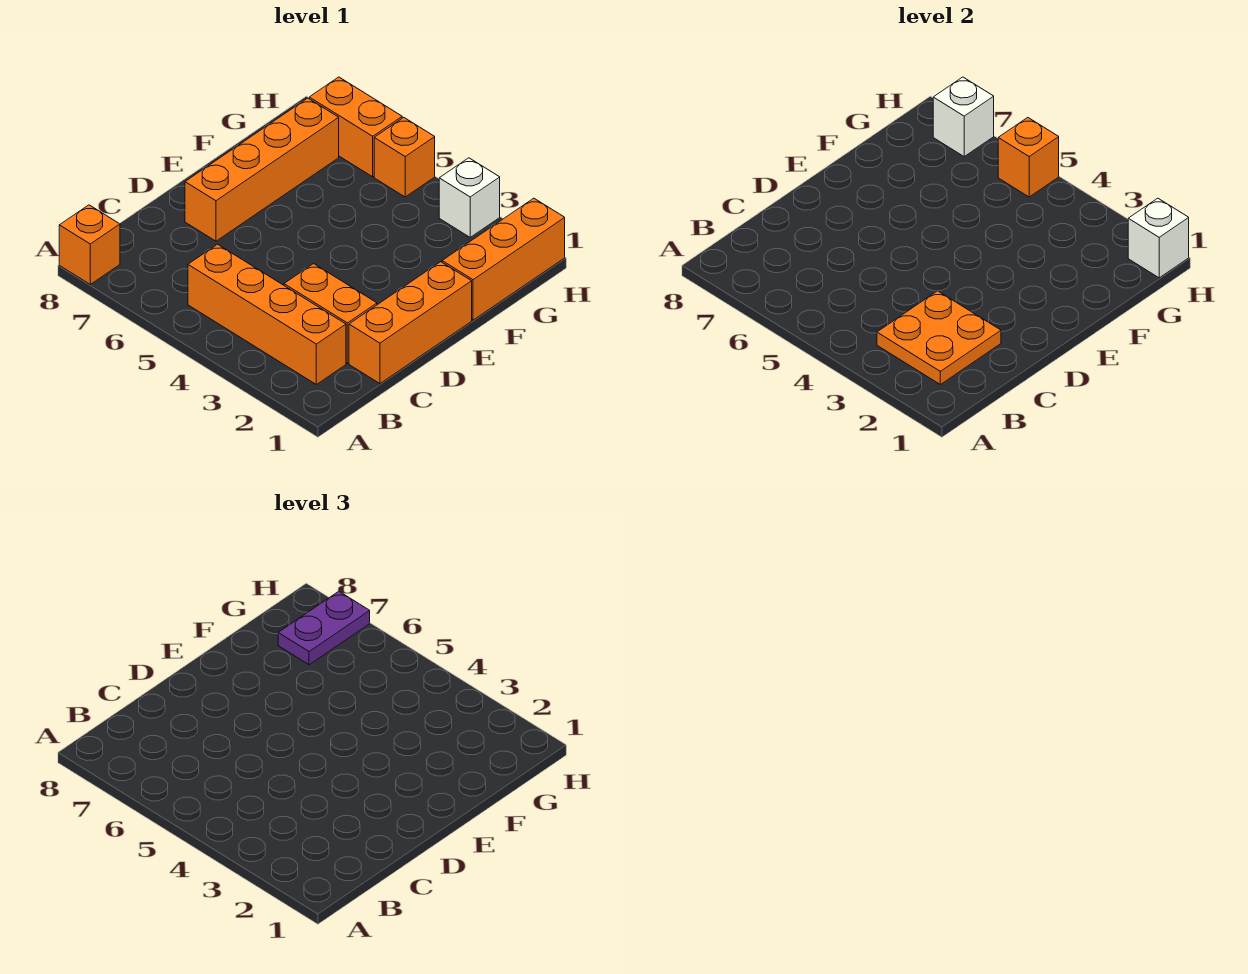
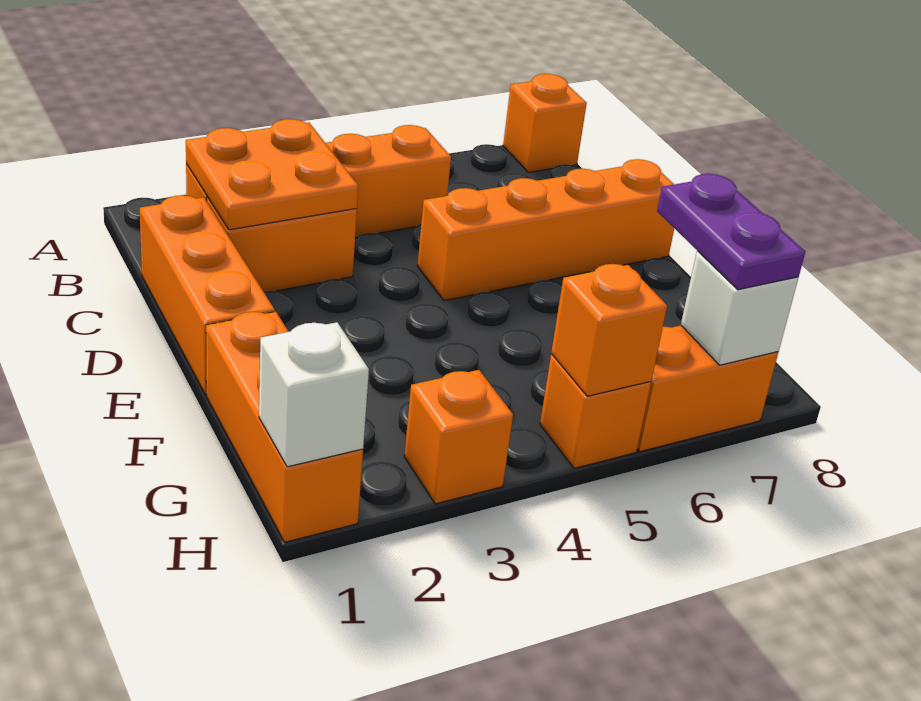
orange 1x4 brick [185,98,339,241] -> orange 1x4 brick turned to [417,159,674,300]
white 1x1 brick [439,158,500,237] -> orange 1x1 brick [404,370,513,504]

